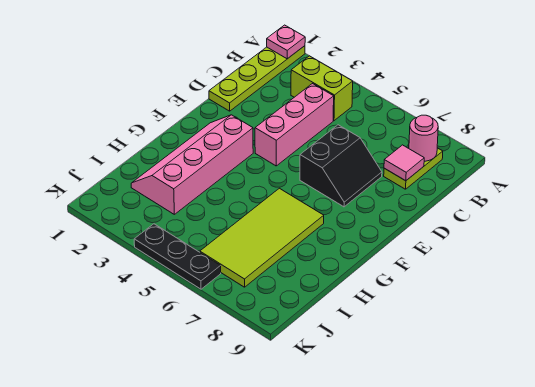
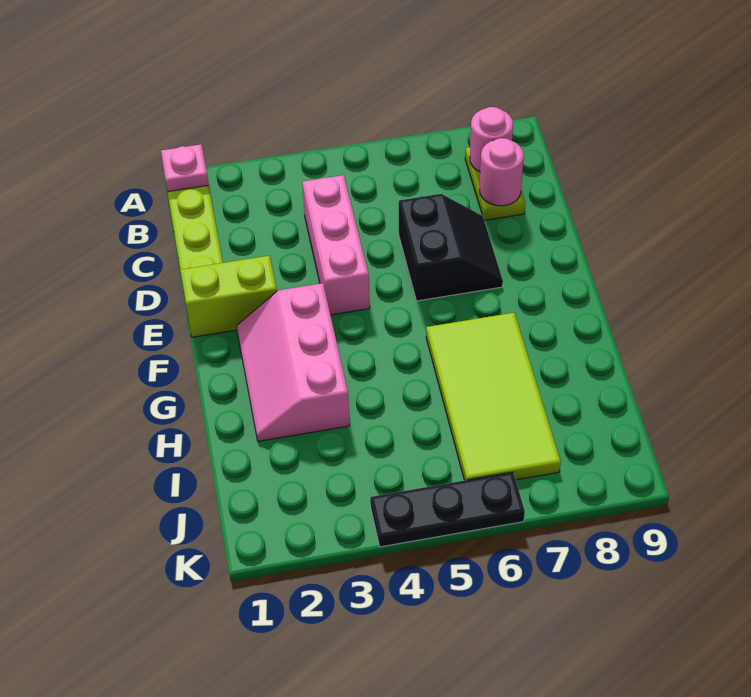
lime 1x2 brick [291,56,353,121] -> lime 1x2 brick moved to [181,256,277,337]
pink 1x1 tile [384,145,424,181] -> pink 1x1 round brick [480,138,524,206]
pink 2x4 slope [131,115,253,214] -> pink 2x3 slope [237,283,350,441]

